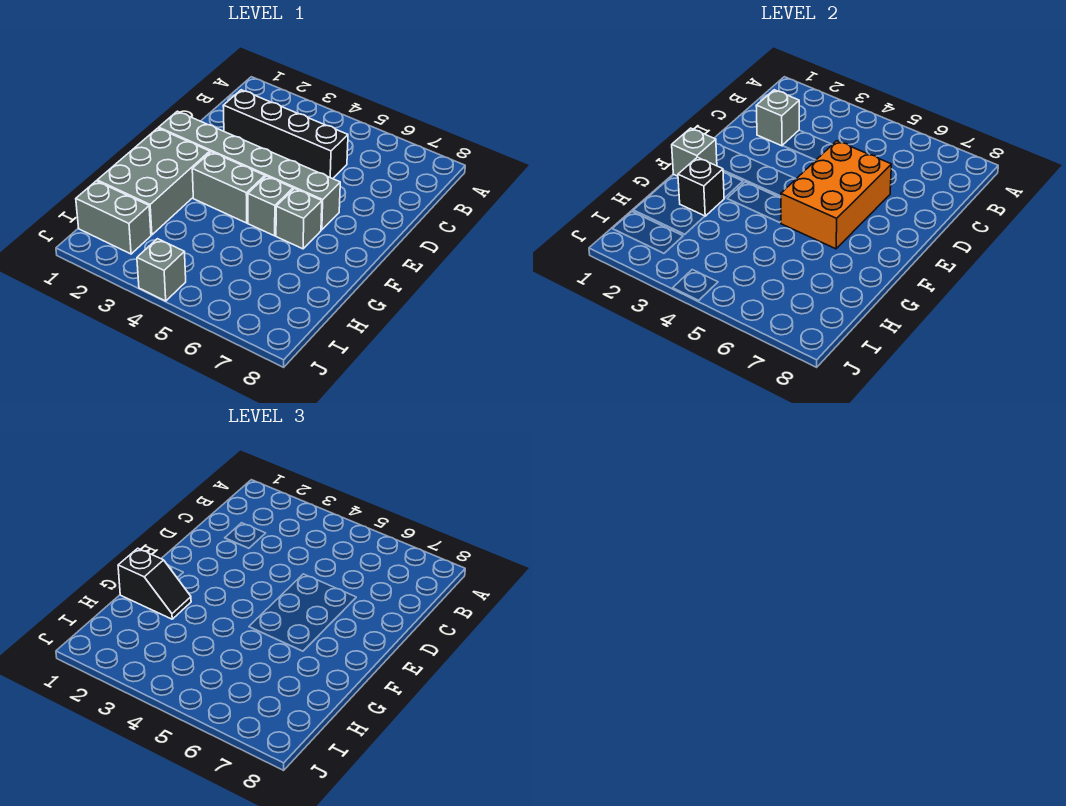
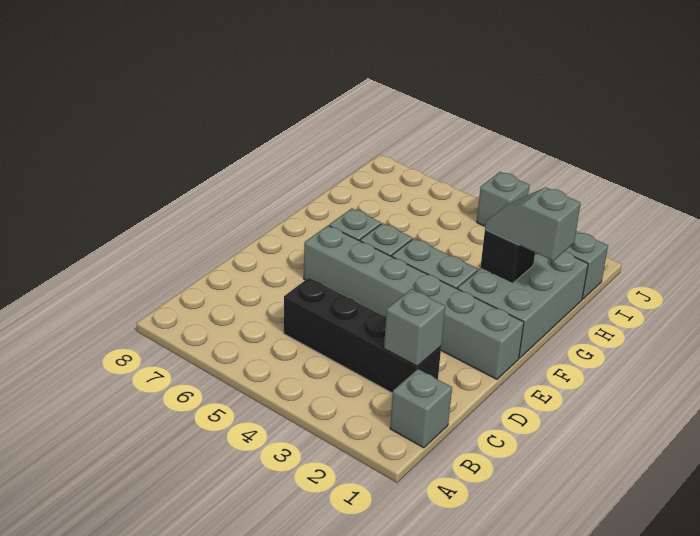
orange 2x3 brick [781,141,892,249] -> none
grey 1x1 brick [672,128,717,176] -> grey 1x1 brick moved to [390,369,452,448]
black 1x2 slope [118,548,191,619] -> grey 1x2 slope [485,187,581,261]

